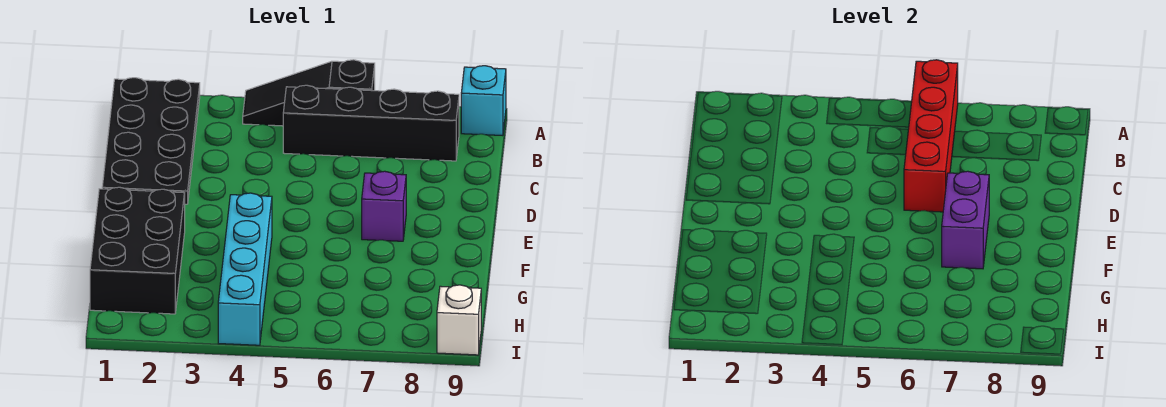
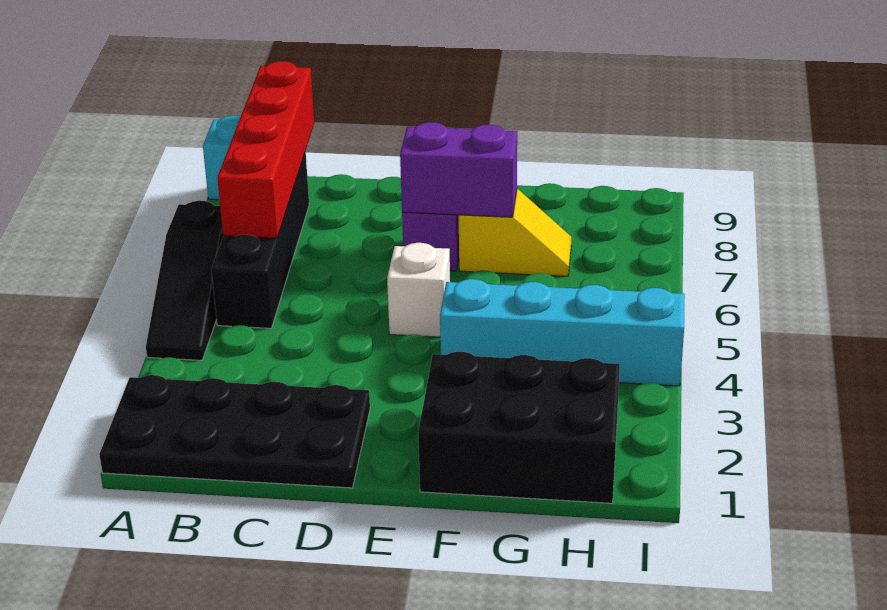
red 1x4 brick [904,60,958,212] -> red 1x4 brick turned to [217,61,314,238]
none -> yellow 1x2 slope [459,189,571,276]
white 1x1 brick [437,285,481,355] -> white 1x1 brick moved to [387,243,450,337]

